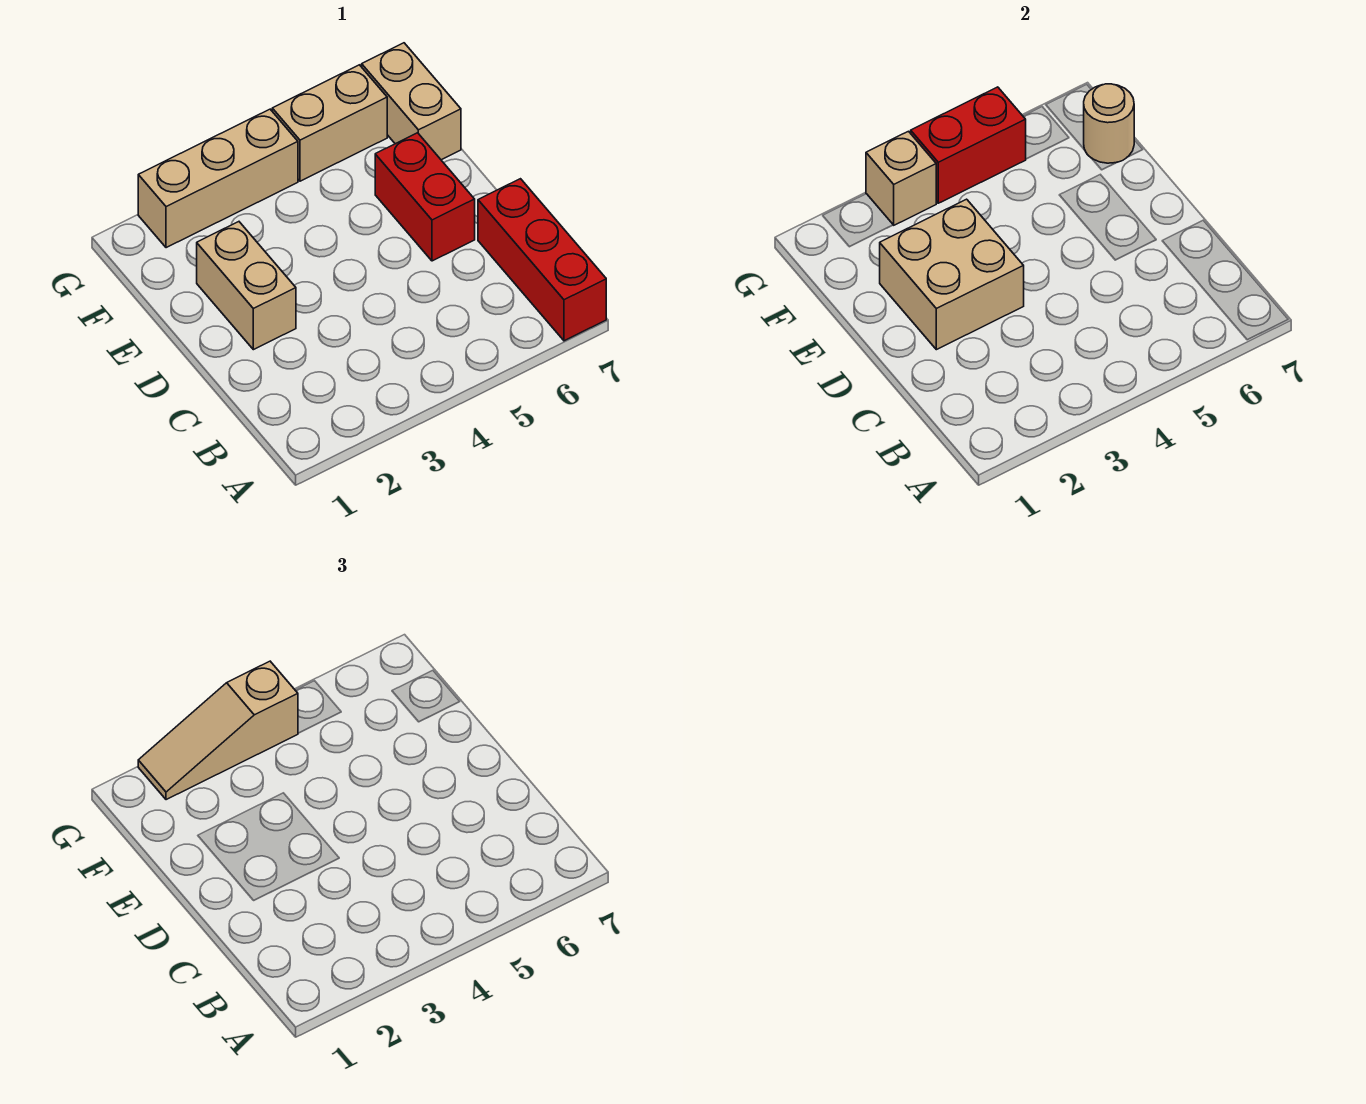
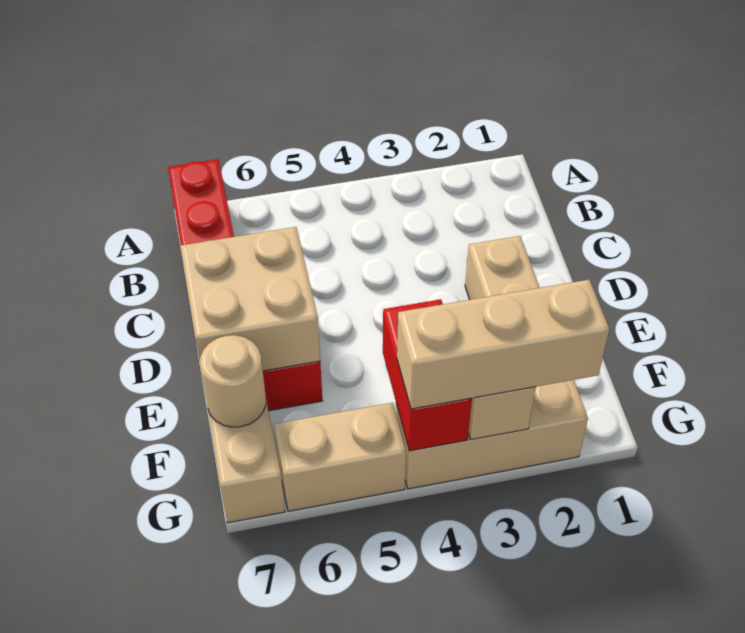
tan 2x2 brick [880,199,1024,350] -> tan 2x2 brick moved to [180,227,320,371]
tan 1x3 slope [138,661,298,800] -> tan 1x3 brick [397,280,609,409]
red 1x2 brick [911,87,1026,203] -> red 1x2 brick turned to [383,299,472,451]

